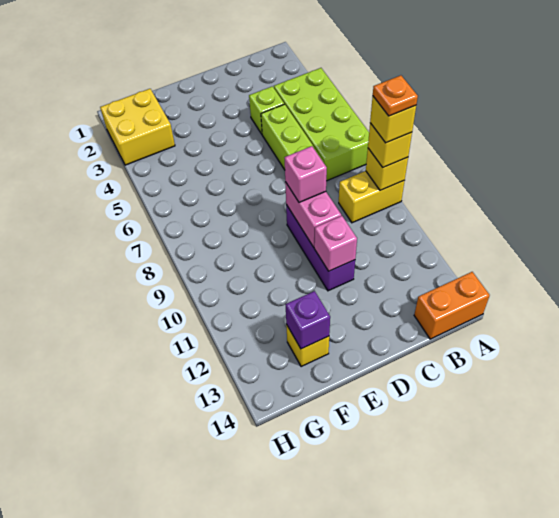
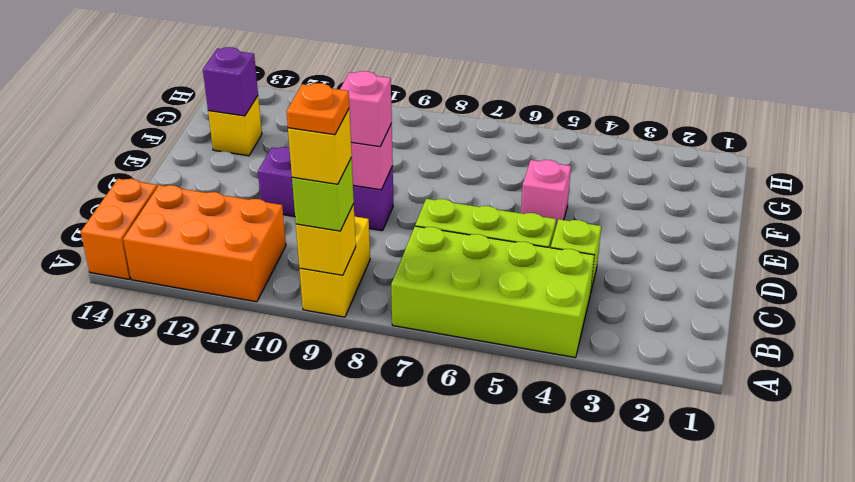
yellow 1x1 brick [368,123,412,167] -> lime 1x1 brick [292,158,354,231]
none -> orange 2x3 brick [123,185,286,302]
pink 1x1 brick [314,216,357,271] -> pink 1x1 brick moved to [521,160,571,229]
yellow 2x2 brick [100,89,175,165] -> none

